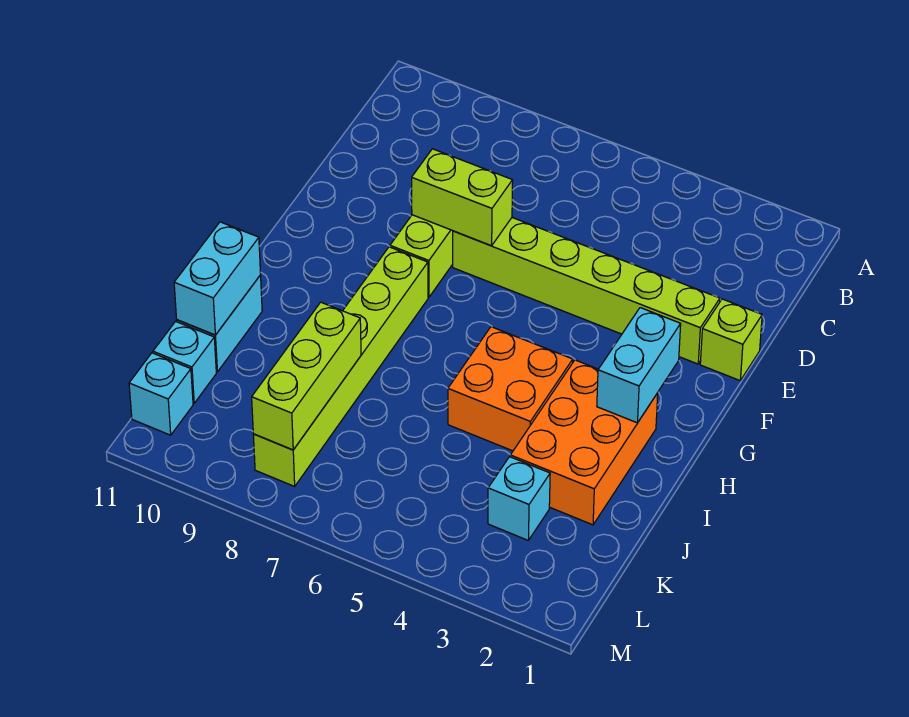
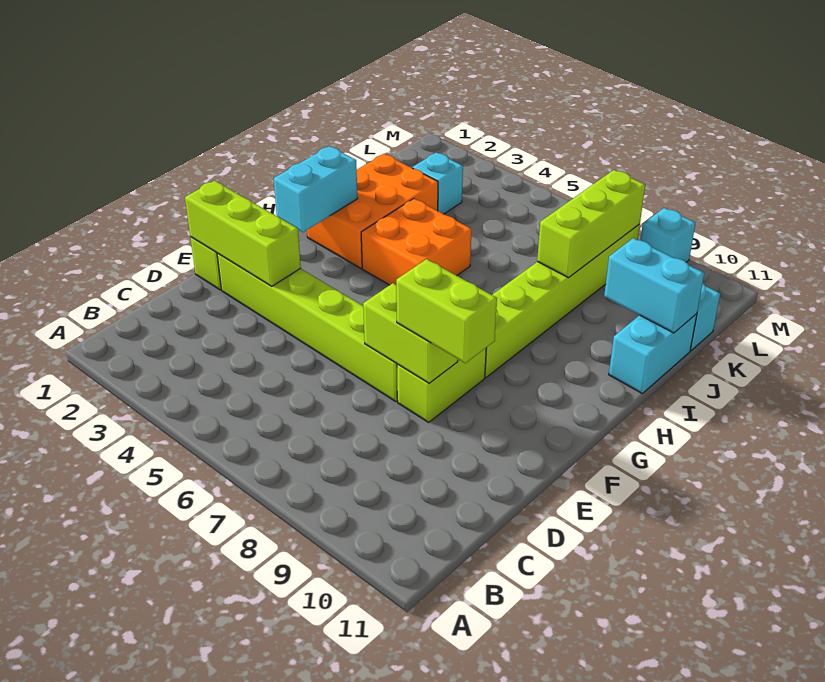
none -> lime 1x3 brick [185,181,301,286]
none -> lime 1x2 brick [396,259,497,363]
cyan 1x2 brick [174,222,261,335] -> cyan 1x2 brick turned to [604,238,704,333]
cyan 1x1 brick [129,353,193,435] -> cyan 1x1 brick moved to [640,208,695,262]

